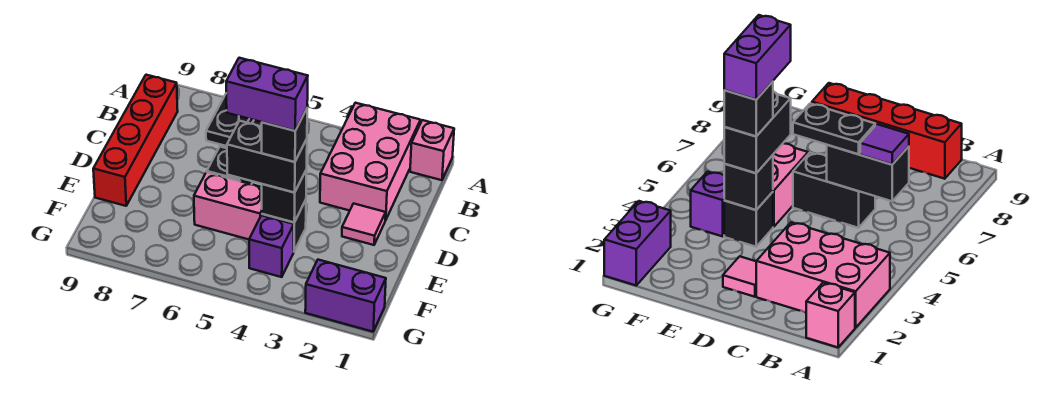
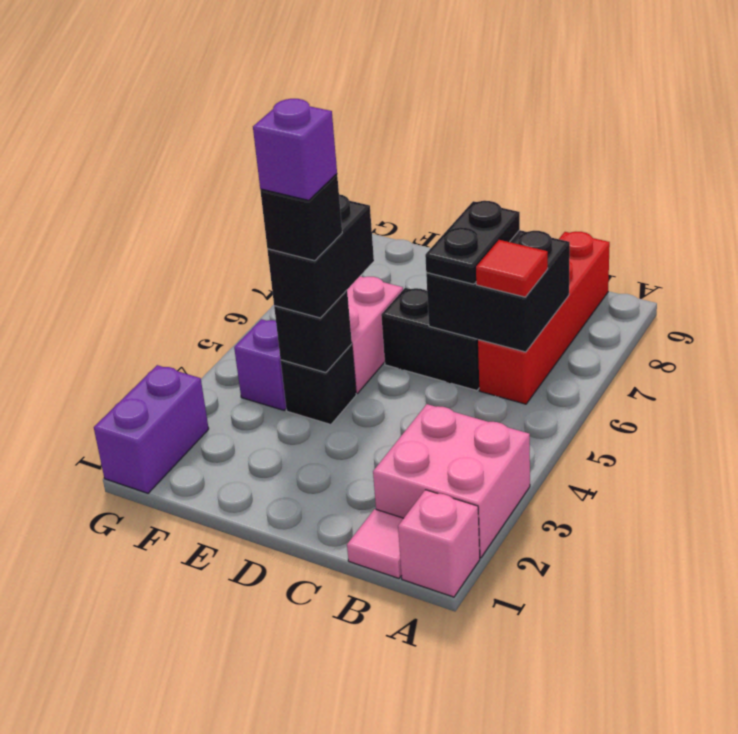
pink 2x3 brick [320,103,420,220] -> pink 2x2 brick [373,404,530,558]
black 1x2 brick [827,145,909,201] -> black 2x2 brick [426,230,570,352]
purple 1x1 tile [860,124,909,165] -> red 1x1 tile [476,240,548,297]
red 1x4 brick [93,75,178,206] -> red 1x4 brick turned to [478,232,610,404]
black 1x2 plate [206,94,254,146] -> black 1x2 plate turned to [425,201,520,284]
pink 1x1 tile [342,204,386,245] -> pink 1x1 tile moved to [347,509,404,578]
purple 1x2 brick [226,58,308,131] -> purple 1x1 brick [253,99,337,200]

